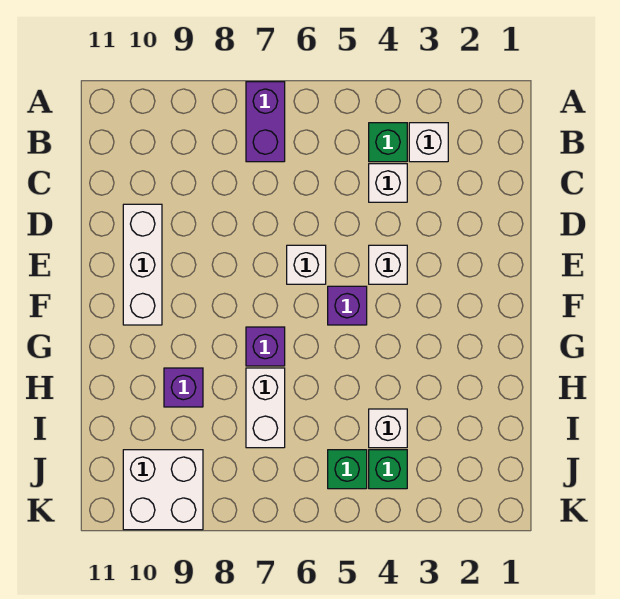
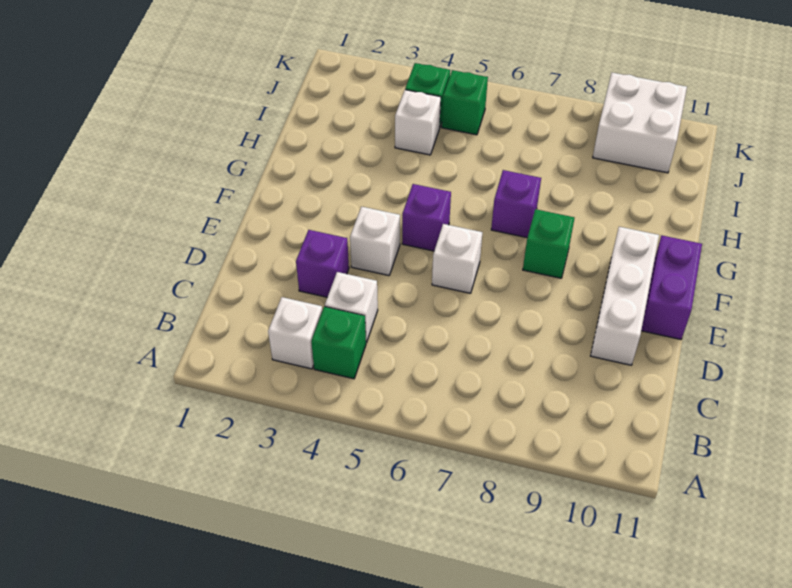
purple 1x2 brick [246,82,285,162] -> purple 1x2 brick moved to [641,235,702,339]
none -> green 1x1 brick [523,209,574,278]
white 1x2 brick [246,368,285,448] -> none
purple 1x1 brick [164,368,203,407] -> purple 1x1 brick moved to [296,230,349,297]

